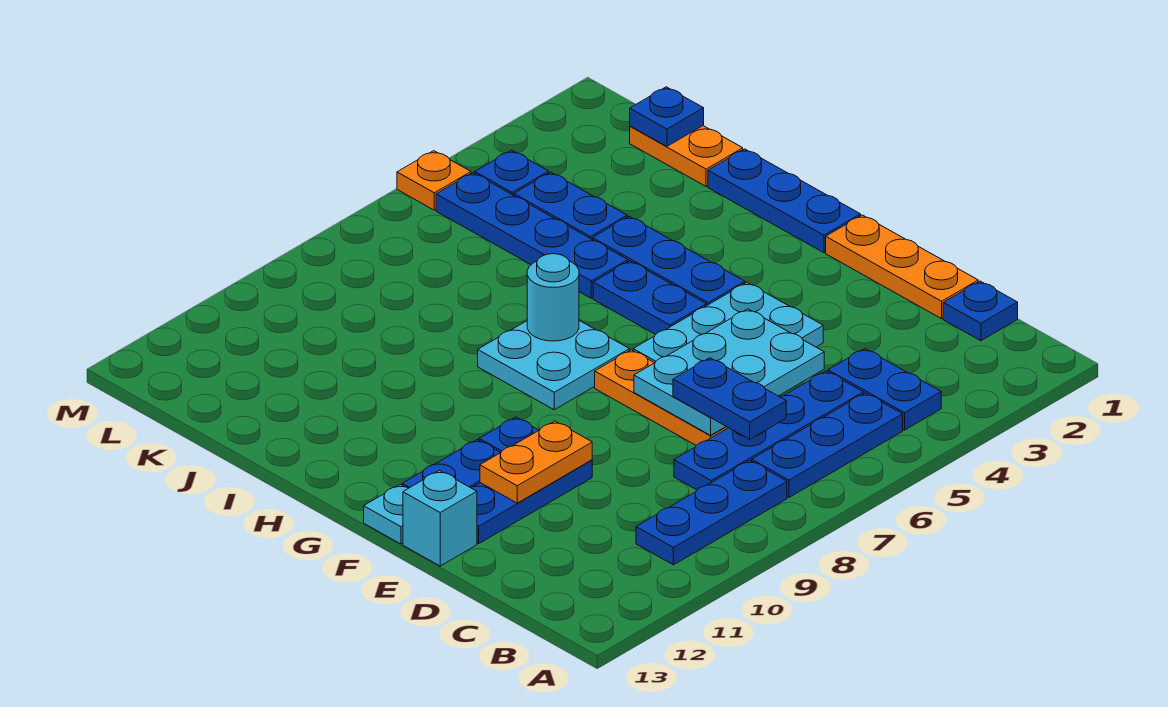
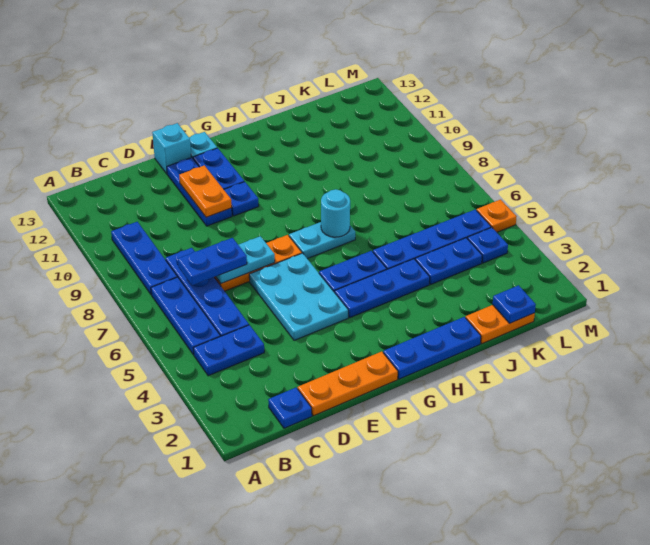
cyan 2x3 plate [634,309,824,435] -> cyan 1x2 plate [216,236,275,283]
cyan 2x2 plate [478,321,629,410] -> cyan 1x2 plate [289,222,355,259]

